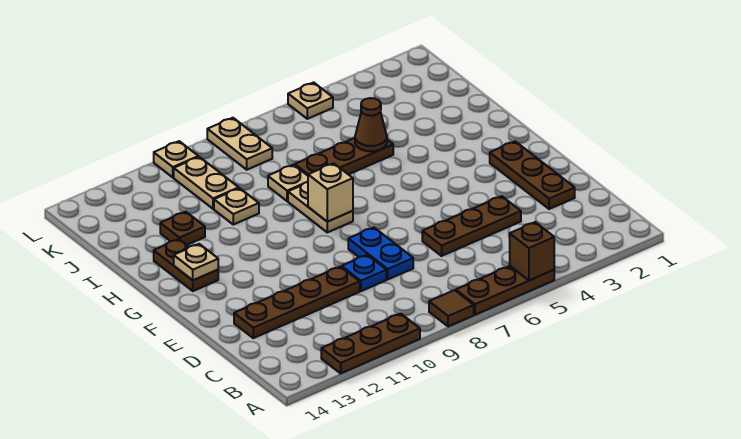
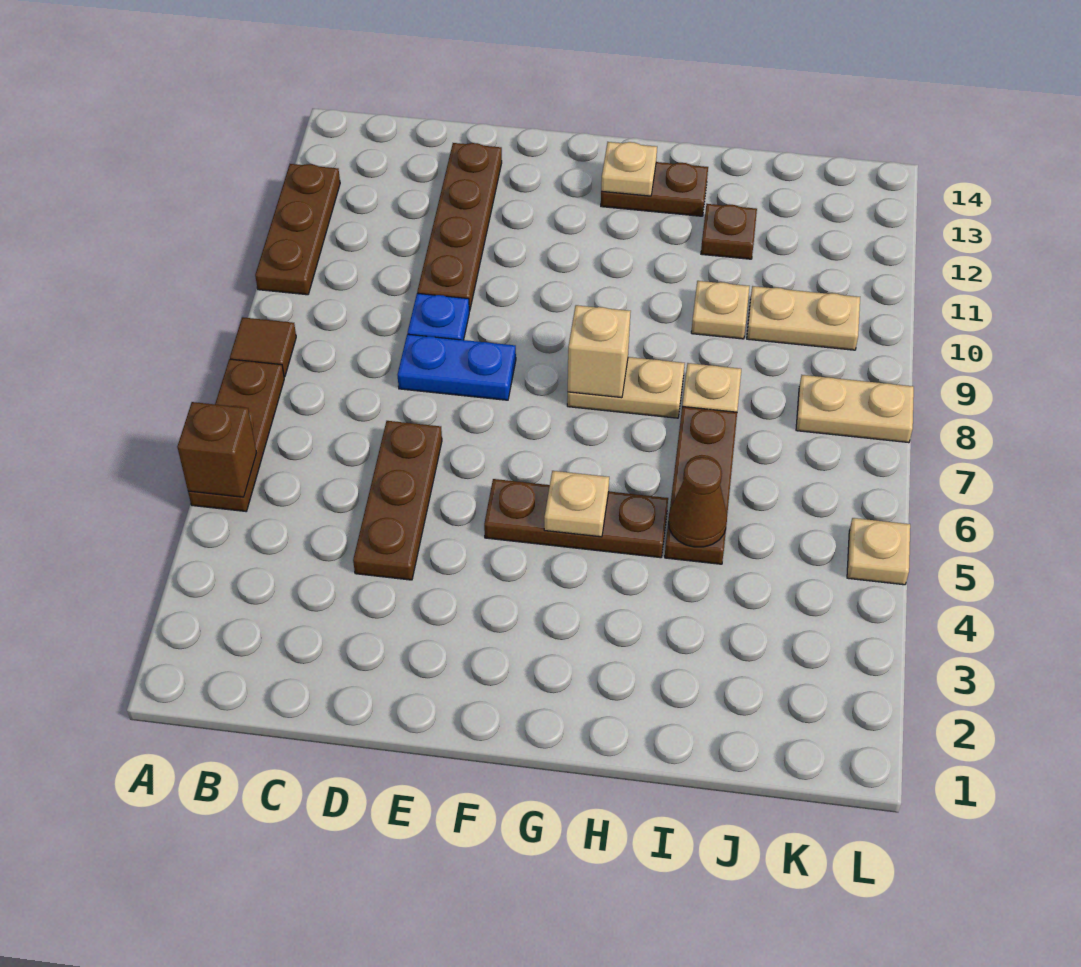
brown 1x3 plate [490,141,575,209] -> brown 1x3 plate moved to [484,479,668,558]
tan 1x1 plate [154,141,198,177] -> tan 1x1 plate moved to [544,471,609,537]

